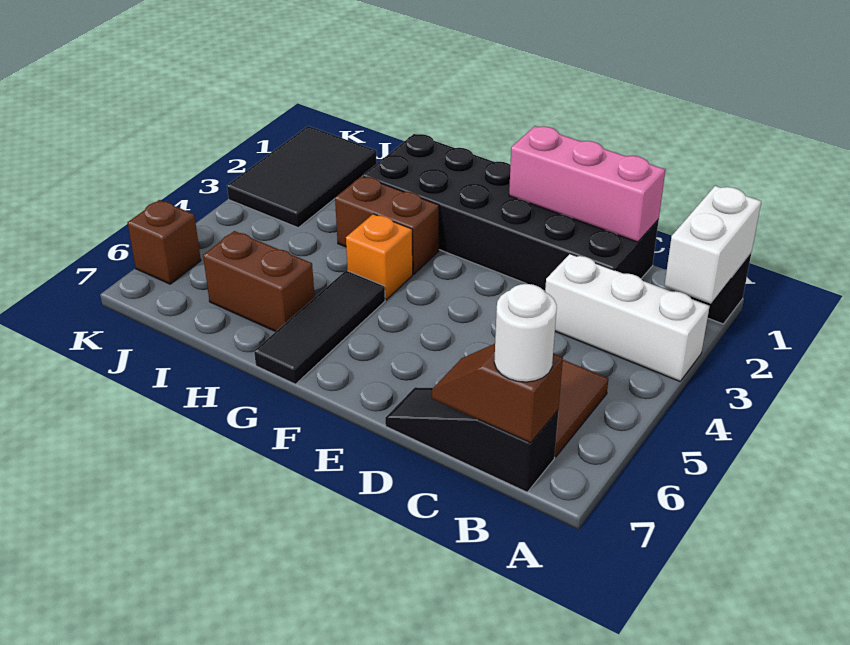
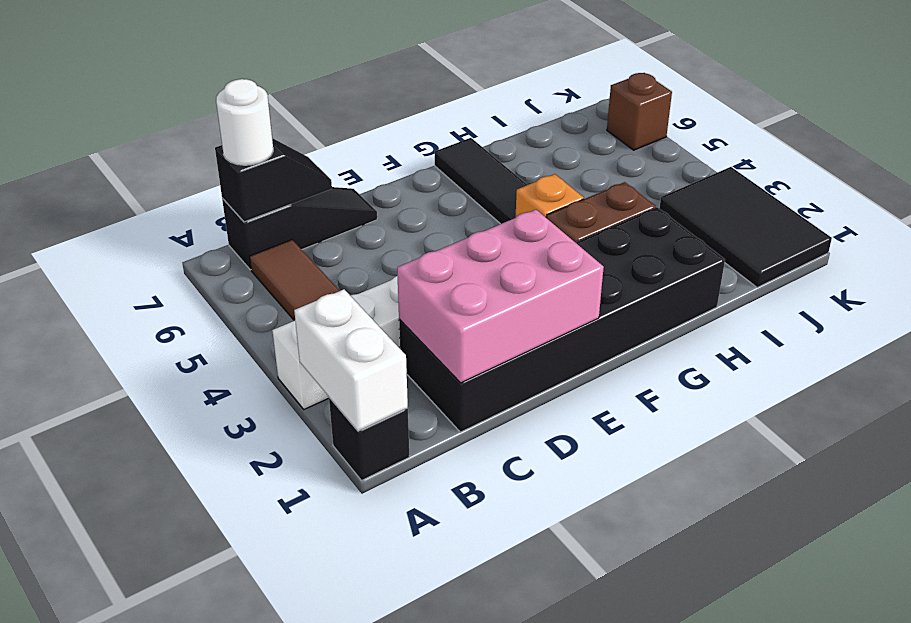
brown 1x2 slope [432,344,563,443] -> black 1x2 slope [215,138,332,222]
pink 1x3 brick [509,126,665,242] -> pink 2x3 brick [397,210,604,383]
brown 1x2 brick [203,231,315,332] -> none

